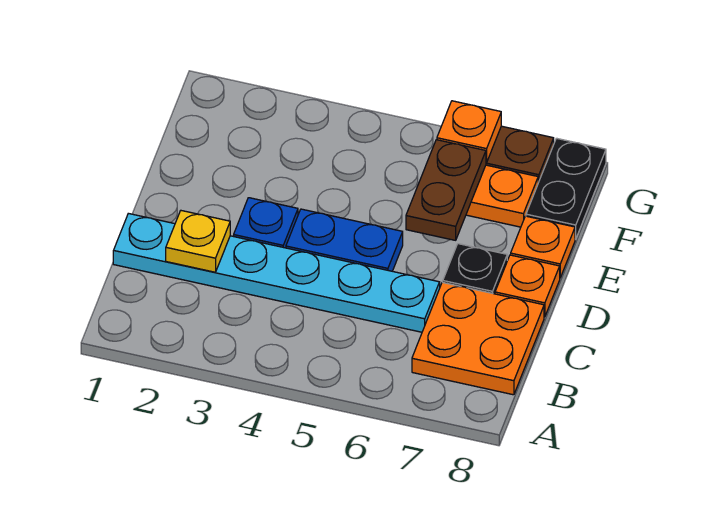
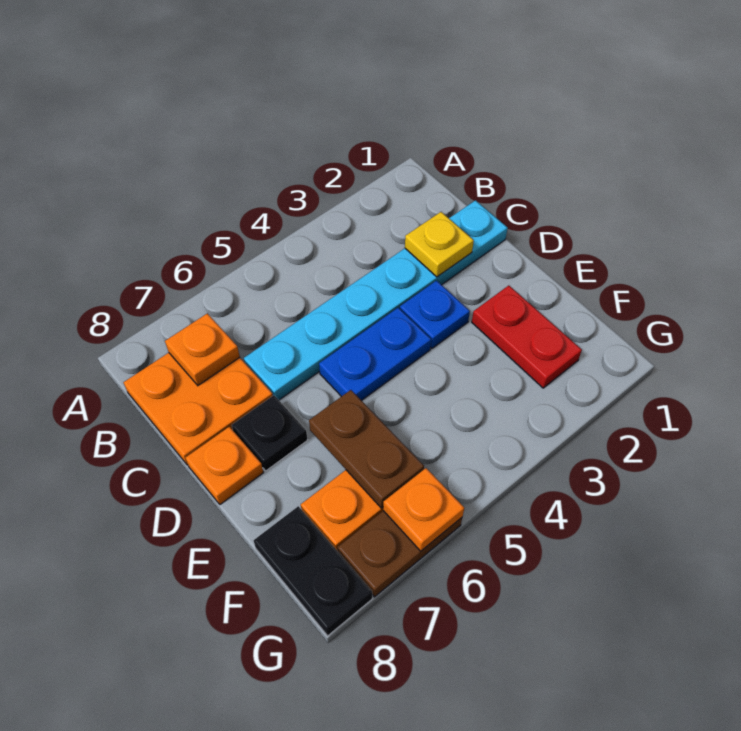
none -> red 1x2 plate [472,285,582,388]
orange 1x1 plate [511,216,575,278] -> orange 1x1 plate moved to [165,313,240,385]

